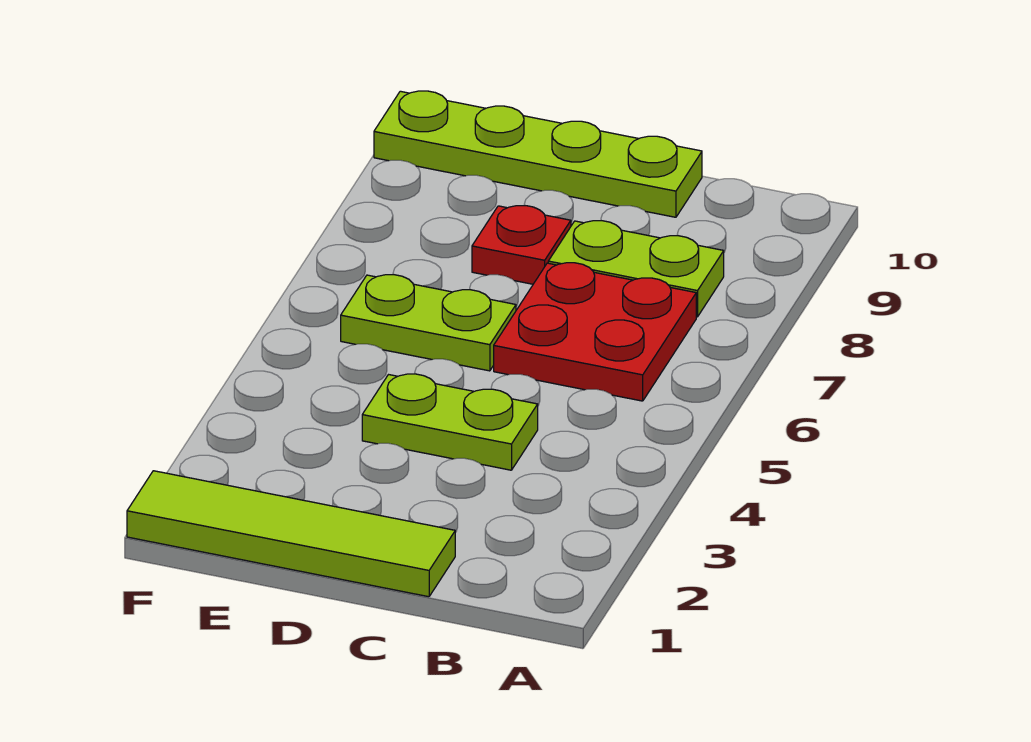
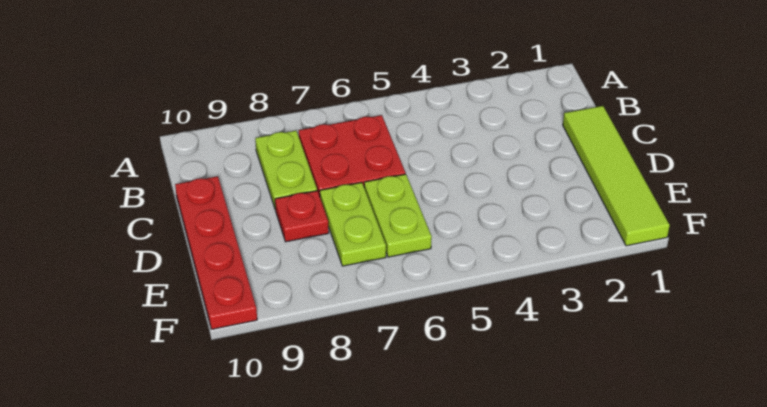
lime 1x2 plate [362,374,538,470] -> lime 1x2 plate moved to [320,182,386,266]
lime 1x4 plate [374,91,702,217] -> red 1x4 plate [175,176,257,329]

